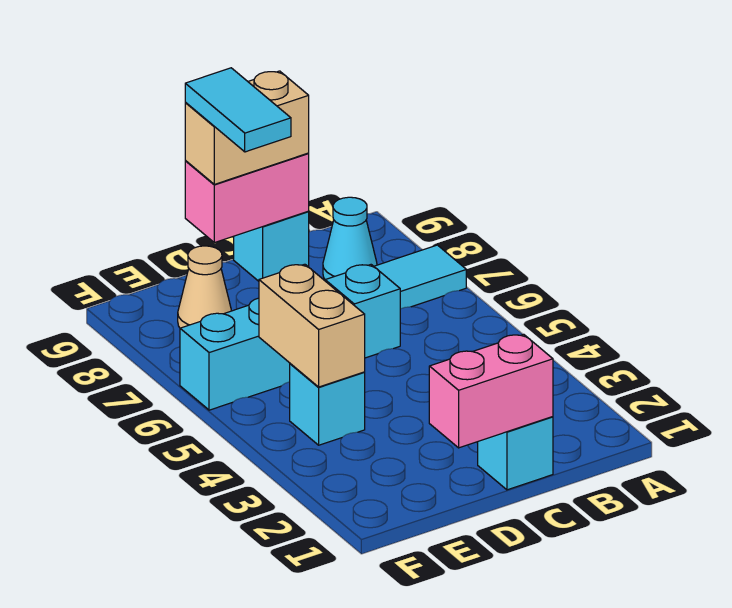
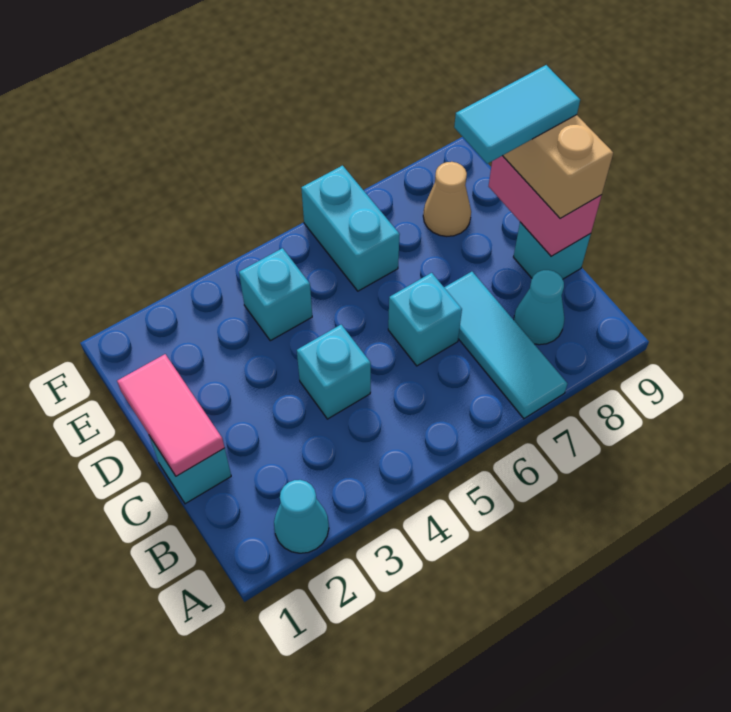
none -> cyan 1x1 cone [274,480,329,553]
pink 1x2 brick [429,334,553,448] -> pink 1x2 tile [117,354,225,476]
none -> cyan 1x1 brick [297,325,371,419]
tan 1x2 brick [259,264,365,387] -> none

